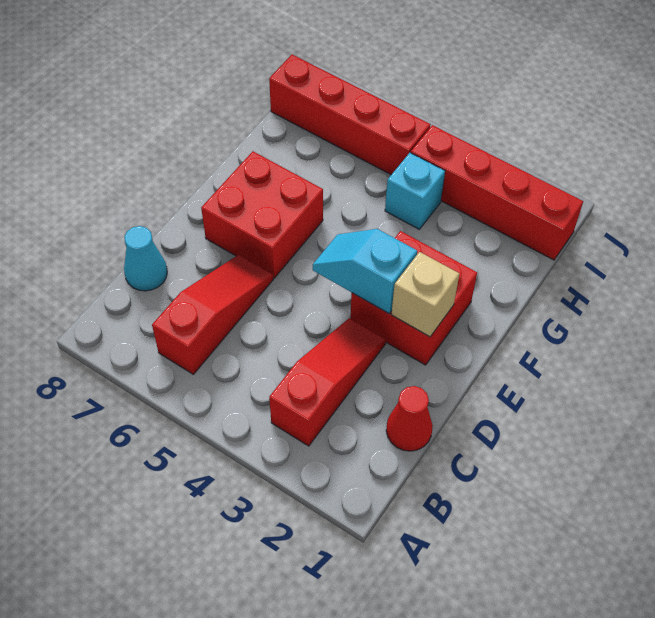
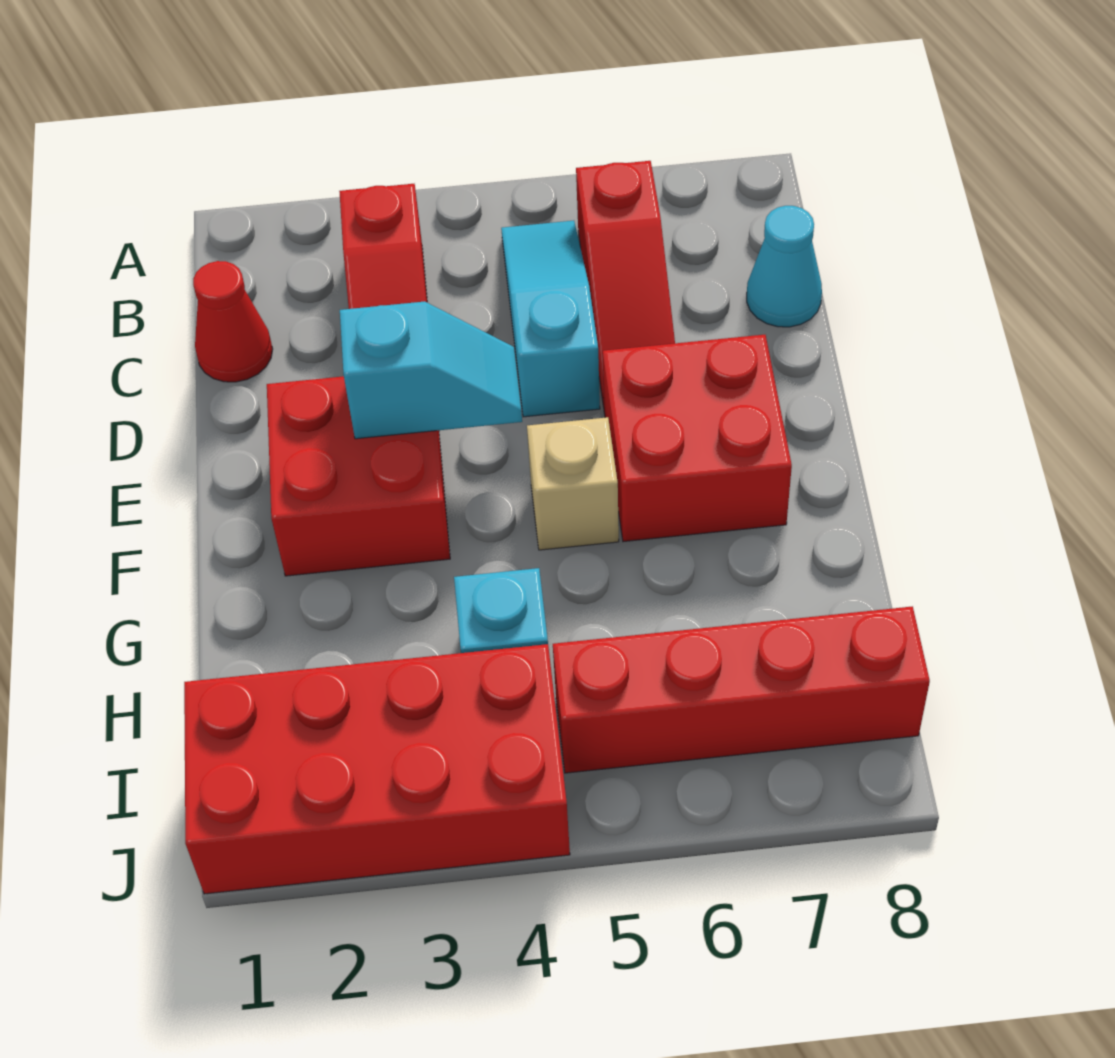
none -> cyan 1x3 slope [501,221,600,417]
tan 1x1 brick [391,252,459,337] -> tan 1x1 brick moved to [527,417,619,550]
red 1x4 brick [411,125,583,260] -> red 2x4 brick [184,644,570,894]

